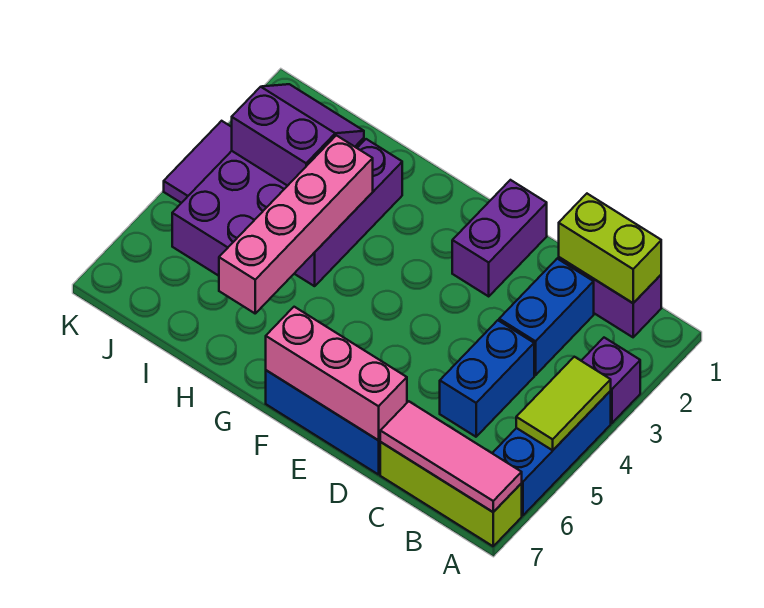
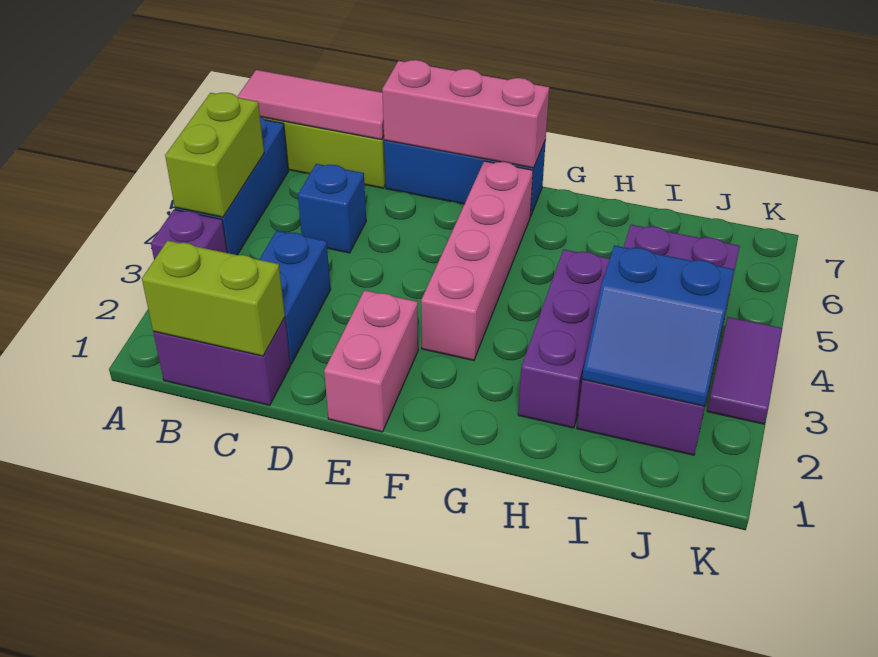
lime 1x2 tile [516,357,611,450] -> lime 1x2 brick [165,93,264,217]
blue 1x2 brick [440,320,534,437] -> blue 1x1 brick [298,164,366,253]
purple 1x2 brick [452,180,547,296] -> pink 1x2 brick [324,290,418,432]
pink 1x4 brick [219,135,373,313] -> pink 1x4 brick moved to [421,161,533,360]
purple 2x2 slope [232,84,364,186] -> blue 2x2 slope [582,246,734,406]

